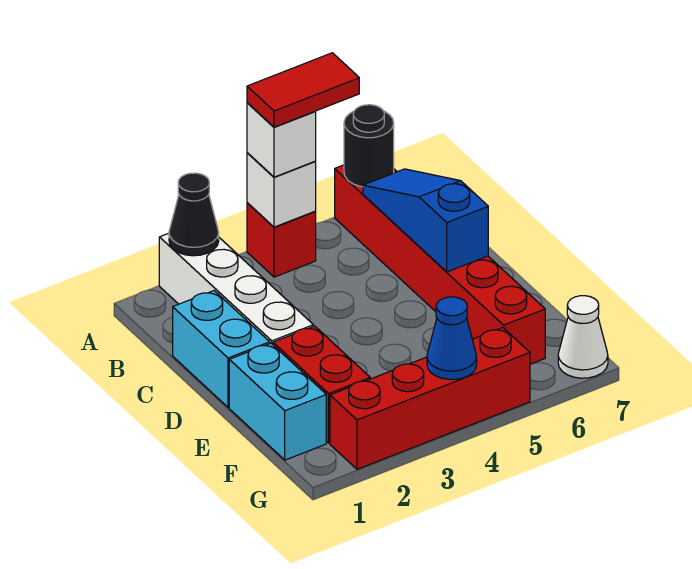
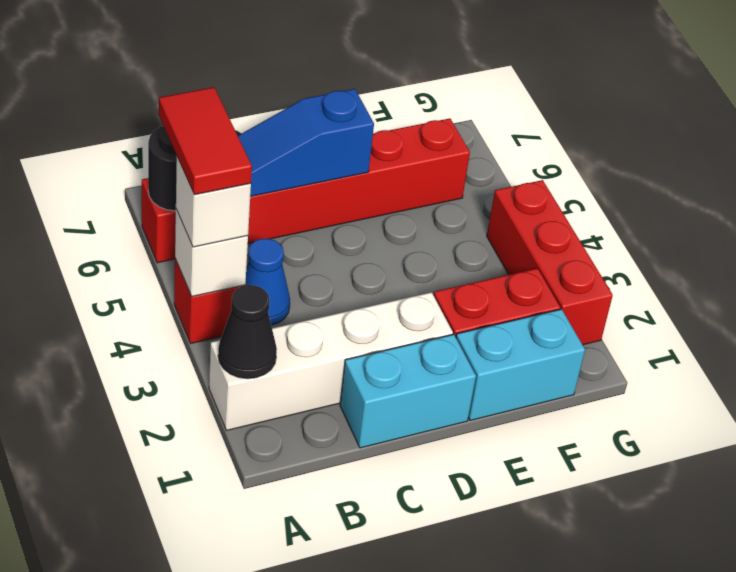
red 1x4 brick [330,328,530,469] -> red 1x3 brick [487,180,613,345]
blue 1x1 cone [427,297,477,380] -> blue 1x1 cone moved to [245,239,290,325]
white 1x1 cone [558,296,608,378] -> none

